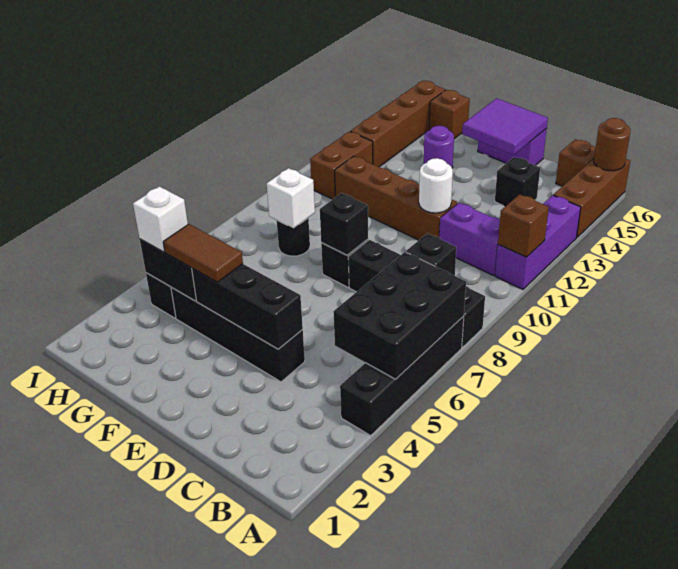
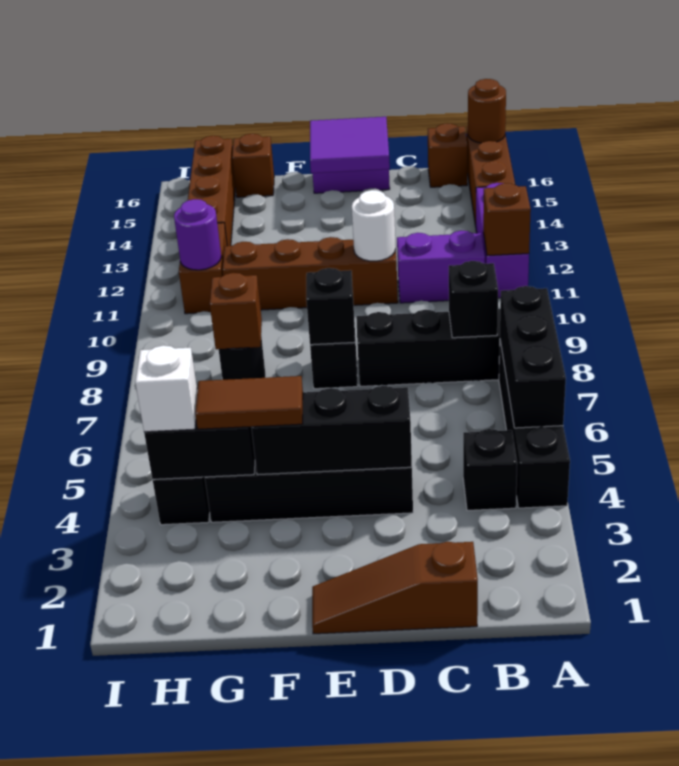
black 2x3 brick [333,252,466,379] -> black 1x3 brick [500,286,566,428]
none -> brown 1x3 slope [312,542,478,634]
black 1x1 brick [495,157,540,206] -> black 1x1 brick moved to [463,429,517,510]
purple 1x1 round brick [424,126,454,168] -> purple 1x1 round brick moved to [174,199,221,270]
white 1x1 brick [267,168,315,228] -> brown 1x1 brick [210,273,262,349]

